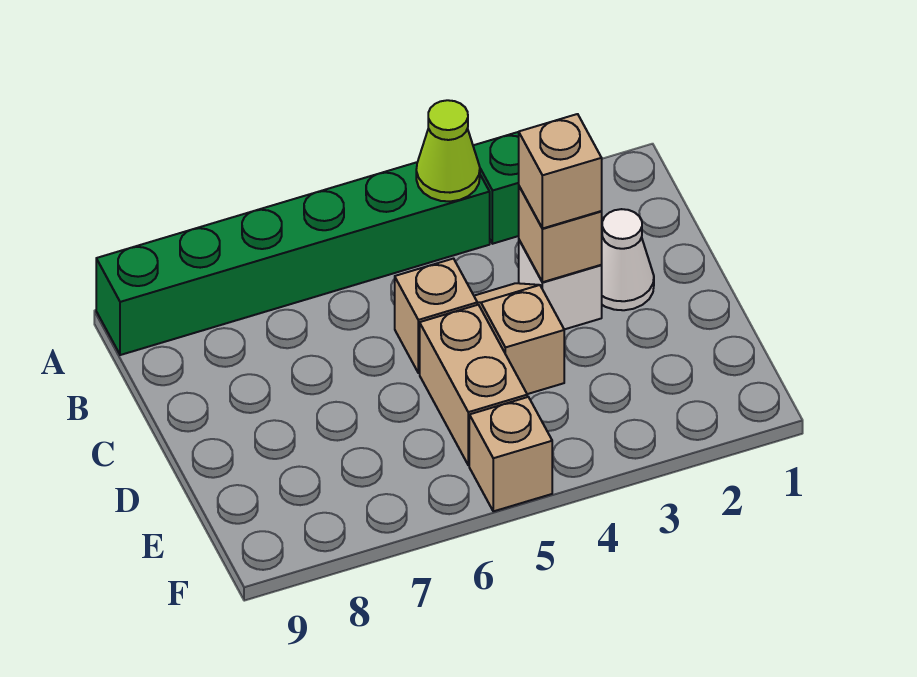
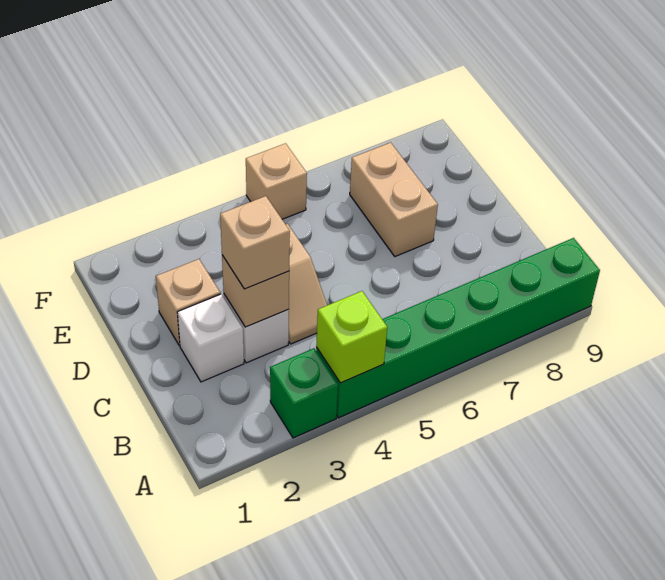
lime 1x1 cone [416,100,480,201] -> lime 1x1 brick [316,291,387,383]
white 1x1 cone [602,209,654,310] -> white 1x1 brick [177,294,244,382]
tan 1x1 brick [395,259,477,373] -> tan 1x1 brick moved to [156,259,220,346]
tan 1x2 brick [420,305,527,465] -> tan 1x2 brick moved to [350,143,438,256]

